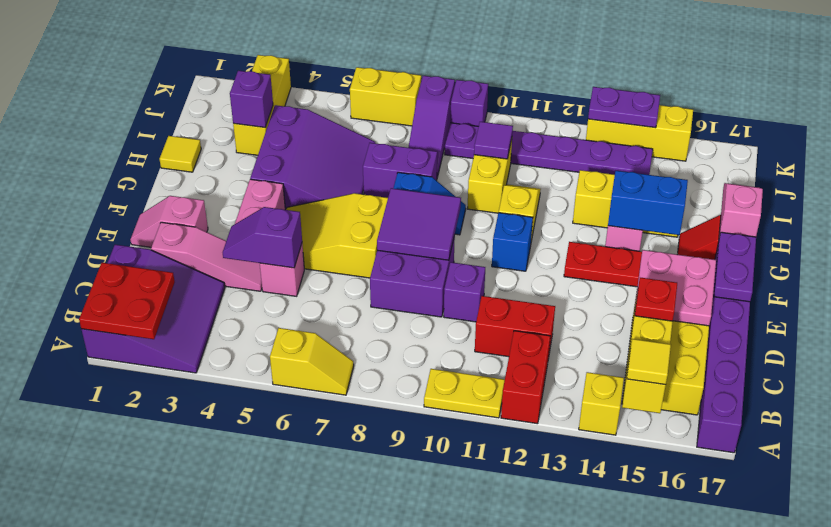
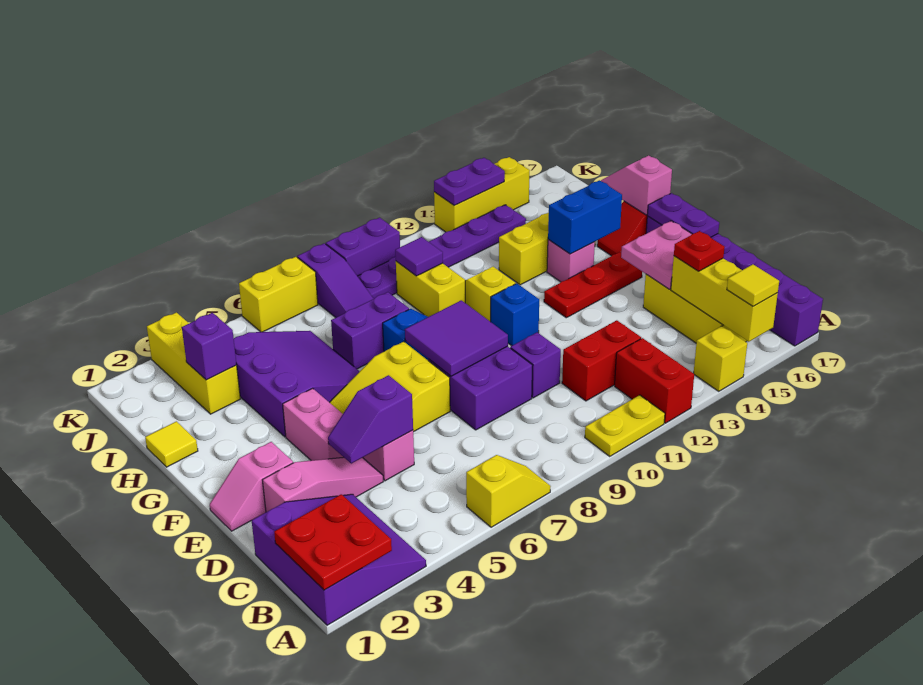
purple 1x1 brick [450,80,488,126] -> purple 1x2 brick [326,218,400,276]

